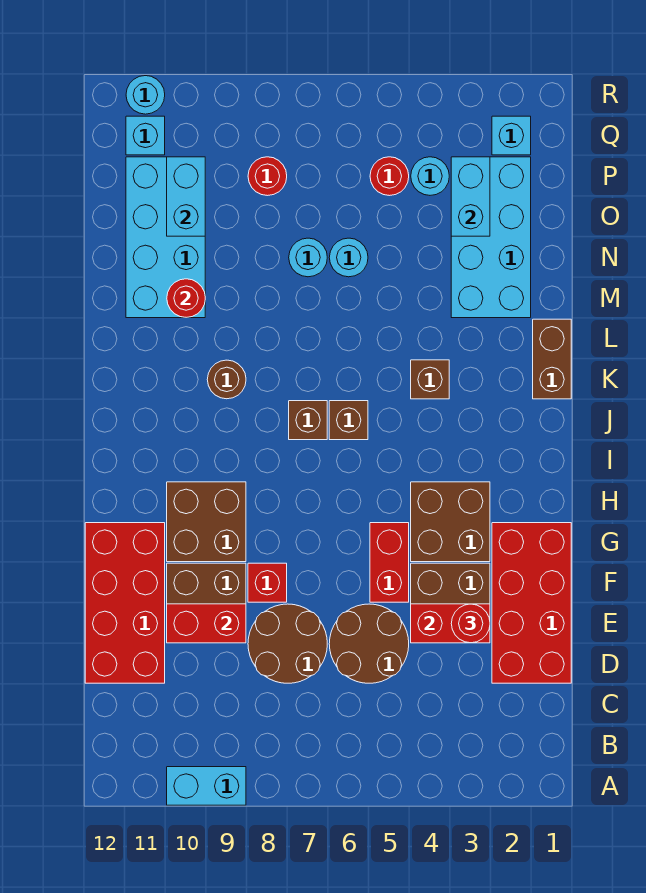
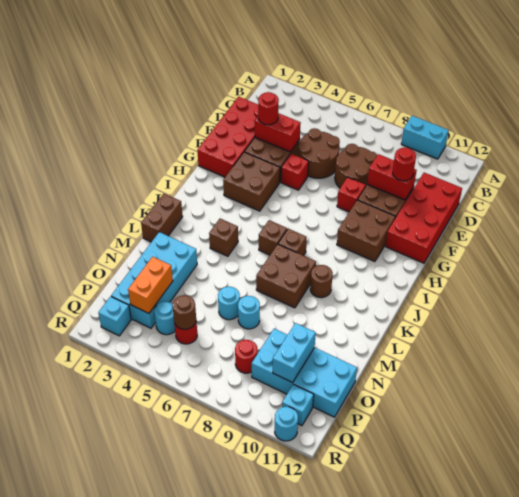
red 1x2 brick [370,523,409,602] -> red 1x1 brick [281,154,309,190]
none -> brown 2x2 brick [256,244,316,308]
cyan 2x4 brick [126,157,205,318] -> cyan 2x4 brick turned to [252,329,357,417]
red 1x1 round brick [167,279,205,318] -> red 1x1 round brick moved to [393,148,416,181]
cyan 1x2 brick [451,157,490,236] -> orange 1x2 brick [128,257,173,313]
none -> brown 1x1 round brick [173,295,196,329]

